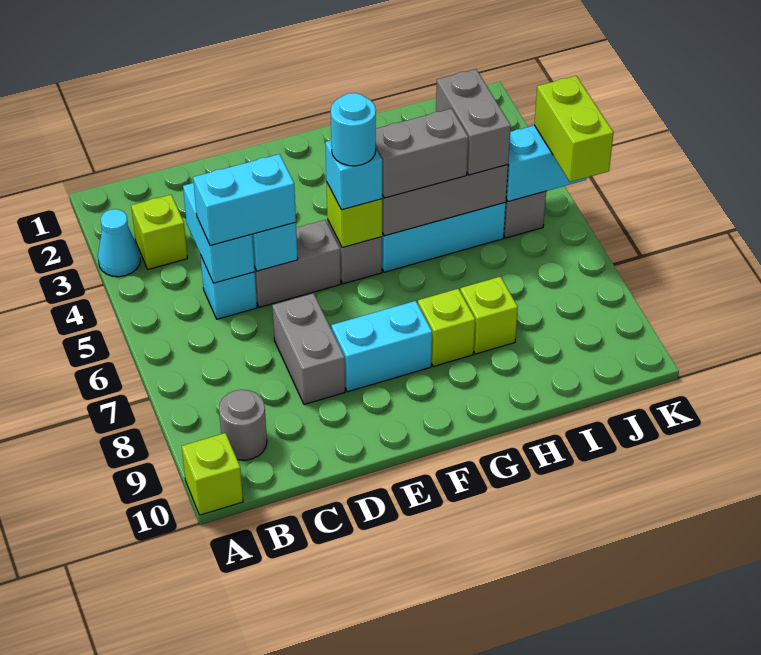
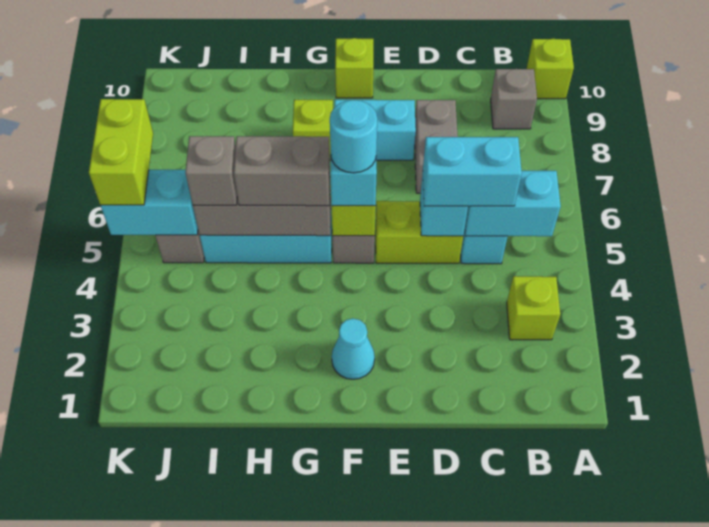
cyan 1x1 cone [98,209,140,277] -> cyan 1x1 cone moved to [332,318,375,379]
grey 1x1 round brick [219,390,267,460] -> grey 1x1 brick [491,69,537,129]
cyan 1x2 brick [183,183,255,283] -> cyan 1x2 brick turned to [465,171,561,236]
grey 1x2 brick [254,220,341,307] -> lime 1x2 brick [376,201,463,263]
lime 1x1 brick [460,277,518,354] -> lime 1x1 brick moved to [335,38,373,98]
grey 1x2 brick [436,69,511,175] -> grey 1x1 brick [185,136,237,205]

